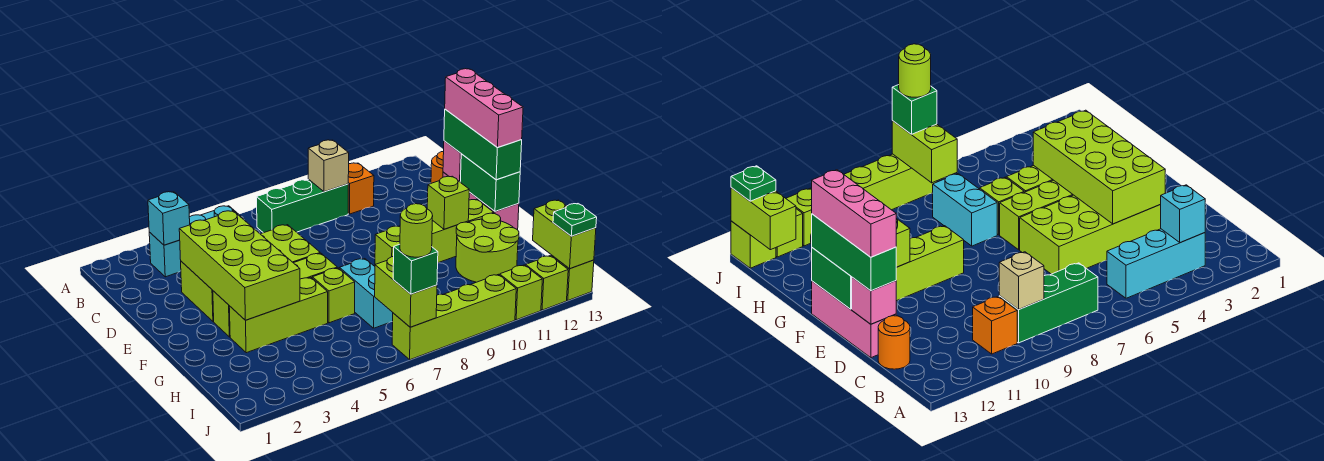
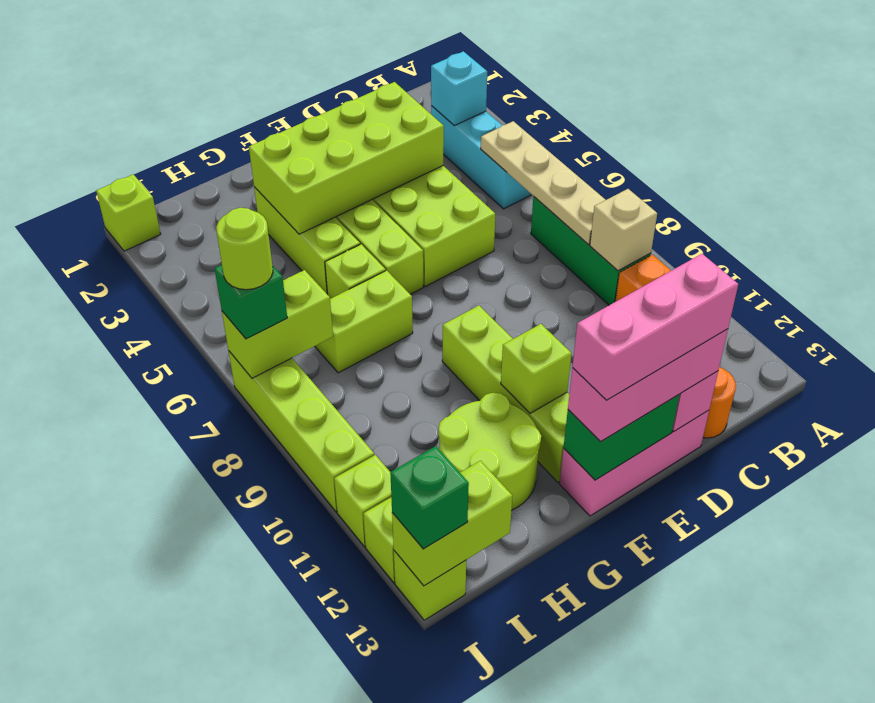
none -> tan 1x4 plate [481,121,605,244]
green 1x3 brick [444,109,522,180] -> pink 1x3 brick [568,329,728,442]
cyan 1x2 brick [339,259,393,328] -> lime 1x2 brick [315,270,413,373]
none -> lime 1x1 brick [96,174,160,251]
green 1x1 plate [553,204,597,236] -> green 1x1 brick [390,446,469,549]

